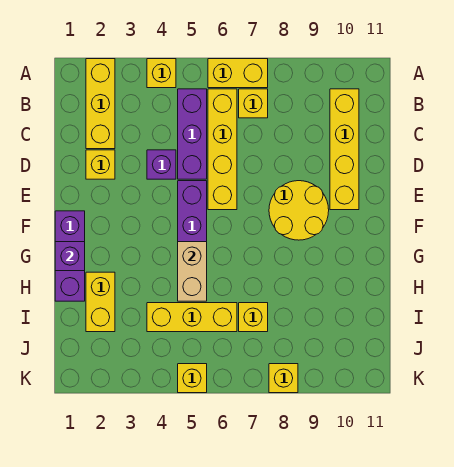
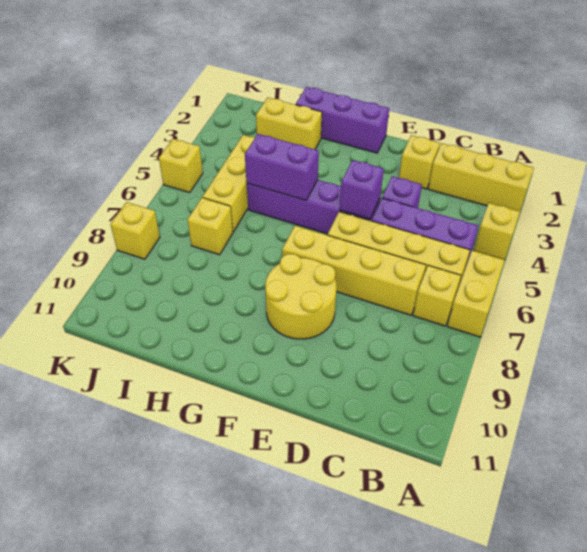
yellow 1x4 brick [330,89,359,210] -> yellow 1x4 brick moved to [282,226,426,315]
purple 1x1 brick [55,242,85,271] -> purple 1x1 brick moved to [340,160,384,219]
tan 1x2 brick [178,242,207,301] -> purple 1x2 brick [245,134,319,200]

